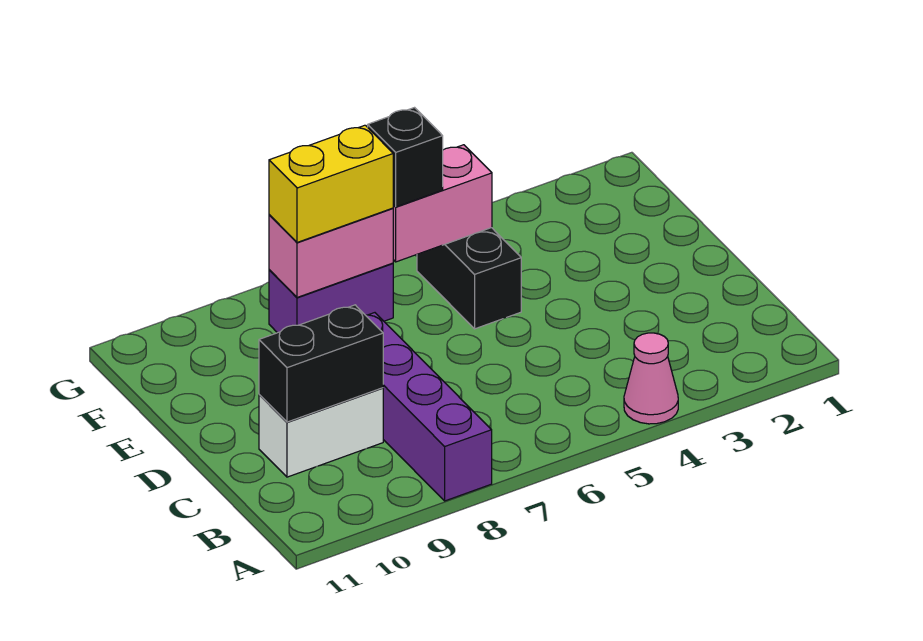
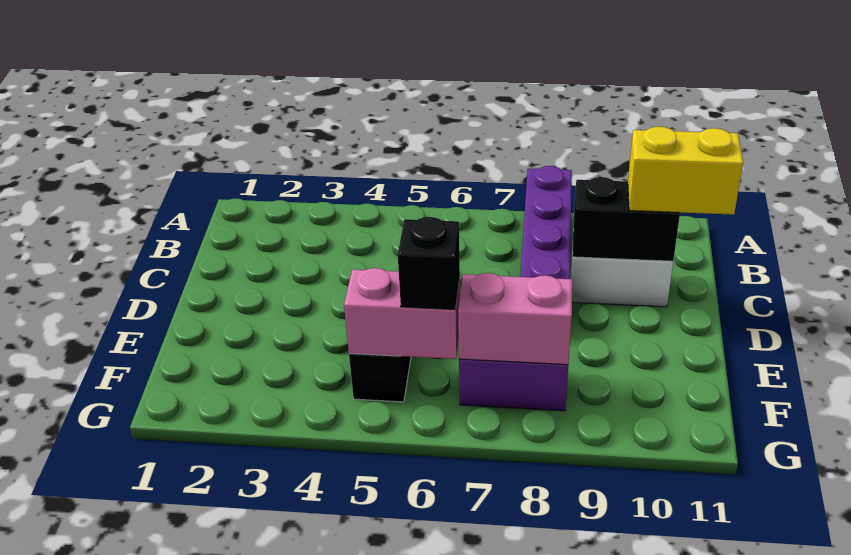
pink 1x1 cone [624,333,678,424] -> none
yellow 1x2 brick [269,125,393,242] -> yellow 1x2 brick moved to [628,127,743,215]

